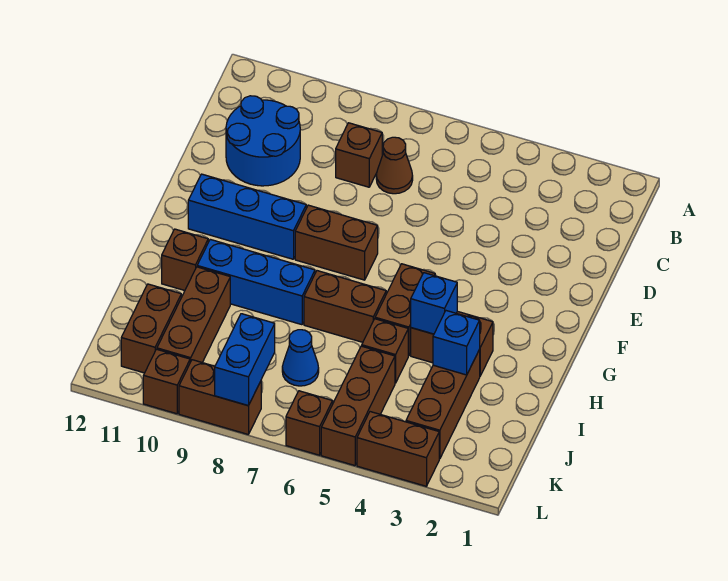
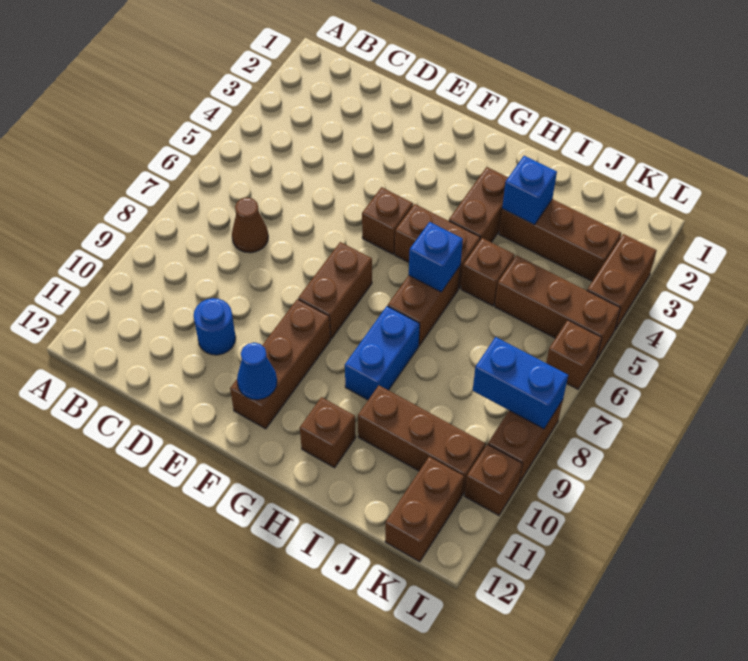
brown 1x1 brick [336,123,382,187] -> brown 1x1 brick moved to [362,187,413,254]
blue 2x2 round brick [226,96,300,186] -> blue 1x1 round brick [194,298,236,355]
blue 1x3 brick [188,174,306,259] -> brown 1x3 brick [230,299,331,429]
blue 1x1 brick [411,273,457,334] -> blue 1x1 brick moved to [409,222,463,292]
blue 1x3 brick [197,239,315,325] -> blue 1x2 brick [345,306,420,400]
blue 1x1 cone [282,330,319,386] -> blue 1x1 cone moved to [237,343,277,400]
brown 1x2 brick [121,284,181,373] -> brown 1x2 brick turned to [385,457,464,562]

